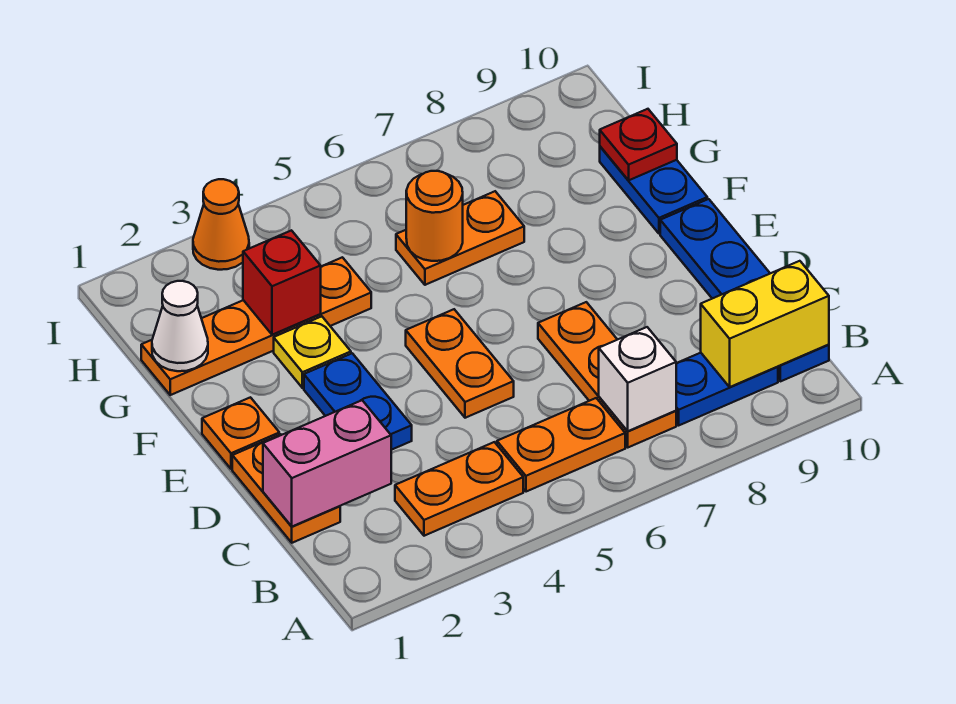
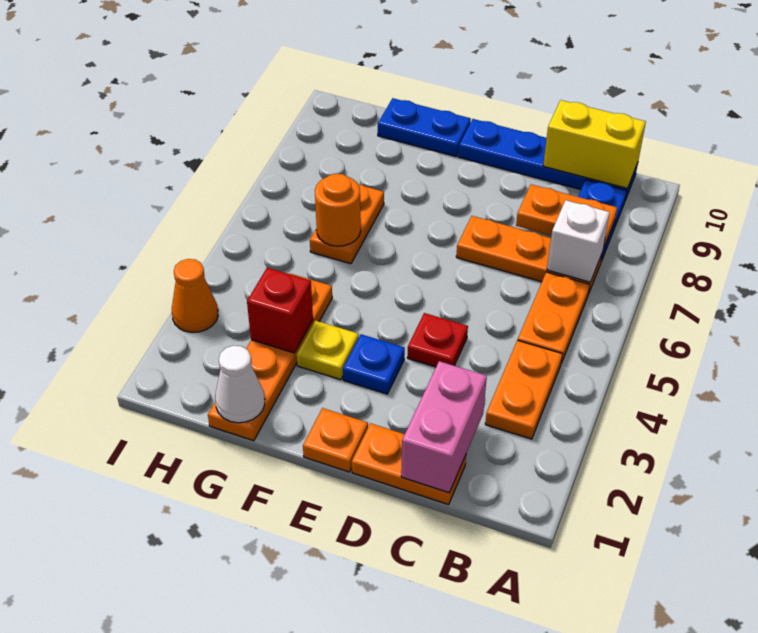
yellow 1x2 brick [701,261,829,387] -> yellow 1x2 brick turned to [543,100,646,189]
blue 1x2 plate [304,353,412,450] -> blue 1x1 plate [343,334,405,394]
orange 1x2 plate [406,309,514,418] -> orange 1x2 plate moved to [516,184,617,249]
red 1x1 plate [600,109,677,180] -> red 1x1 plate moved to [407,313,468,367]

